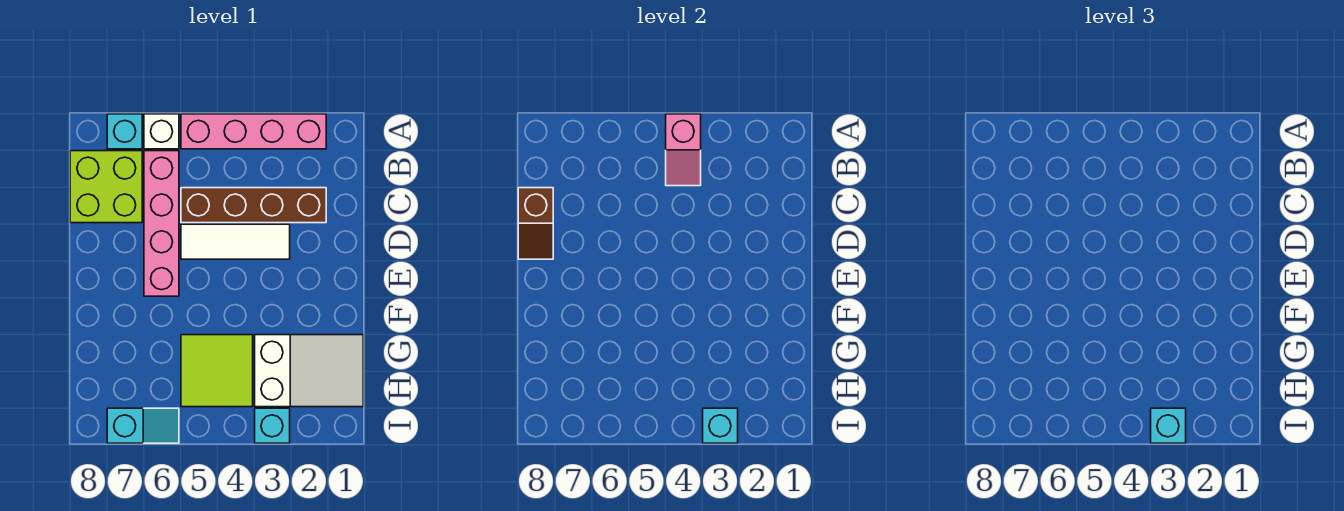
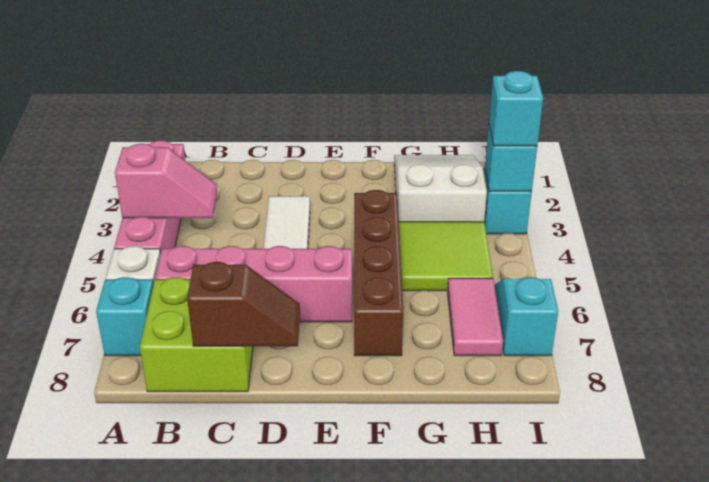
brown 1x4 brick [181,188,326,223] -> brown 1x4 brick moved to [354,190,403,356]
none -> pink 1x2 tile [448,278,503,356]

